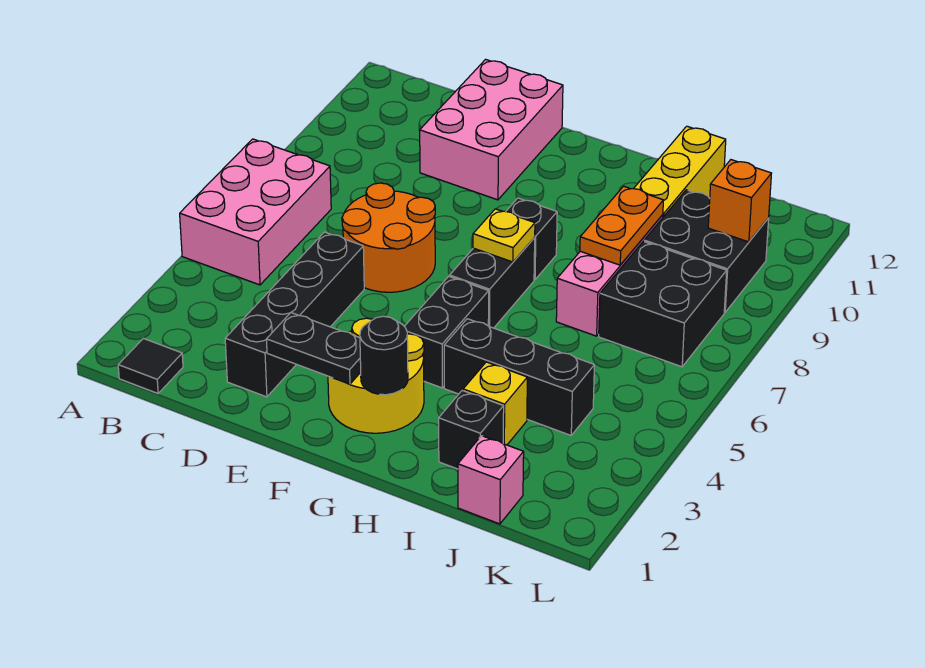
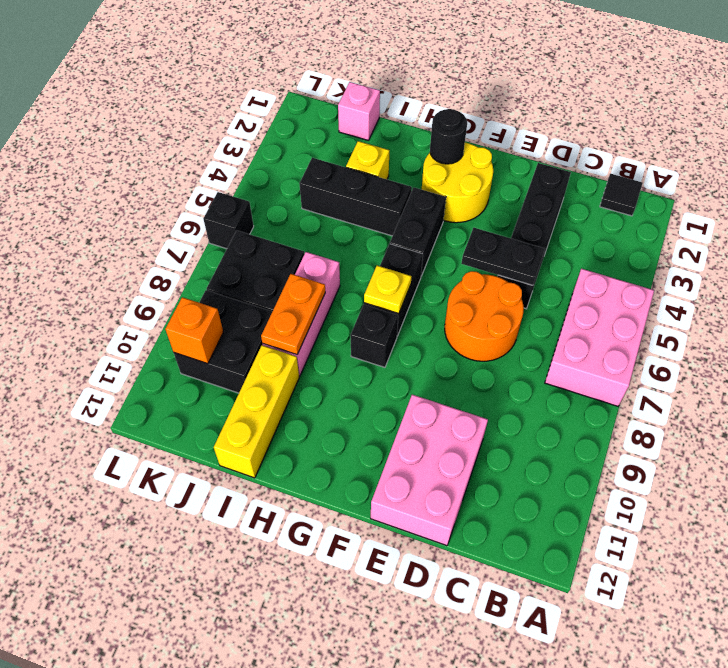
black 1x2 plate [267,313,361,384] -> black 1x2 plate moved to [461,228,545,285]
black 1x1 brick [439,391,504,469] -> black 1x1 brick moved to [203,192,254,249]

